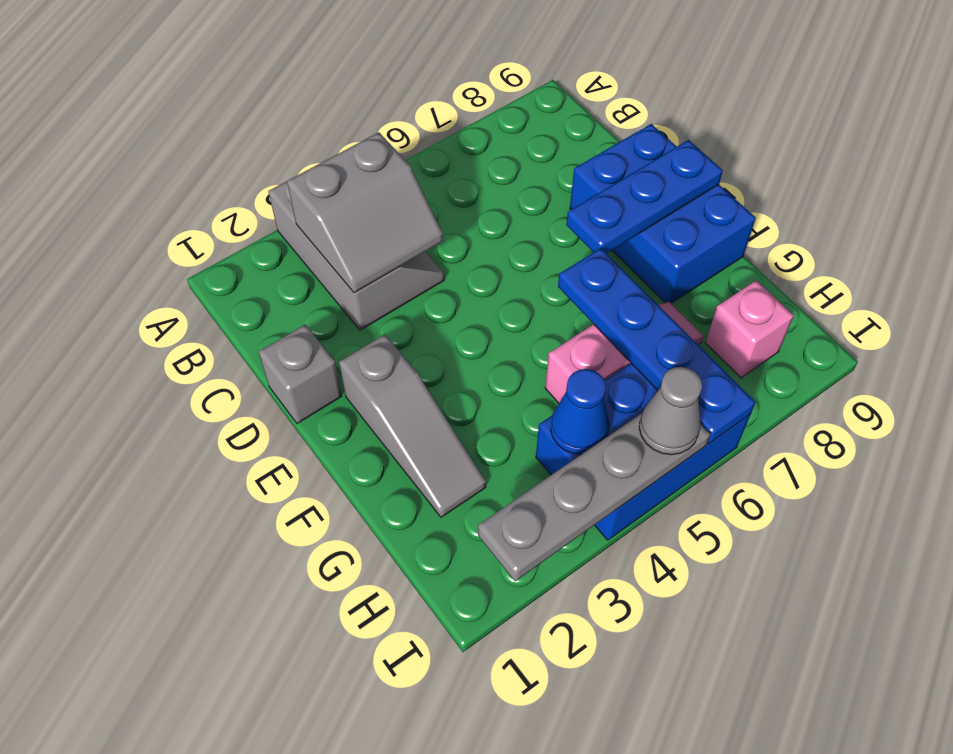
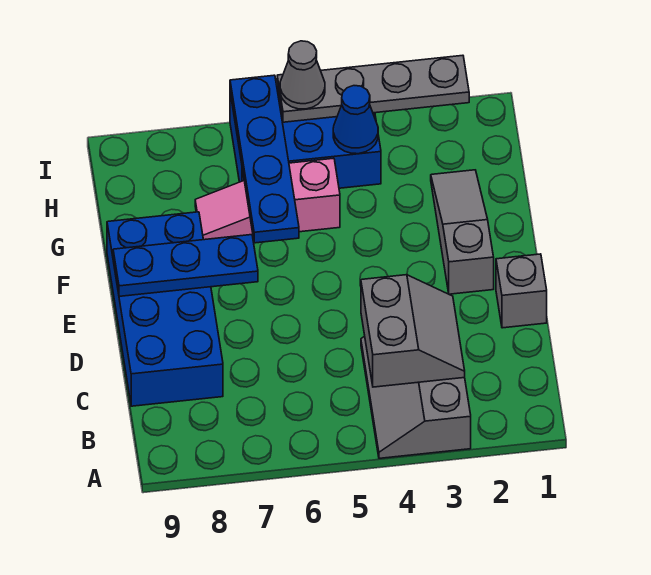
grey 2x2 slope [287,132,443,293] -> grey 2x2 slope turned to [361,275,465,387]
blue 2x3 brick [570,124,756,303] -> blue 2x4 brick [107,212,223,406]
pink 1x1 brick [706,281,794,378] -> none

